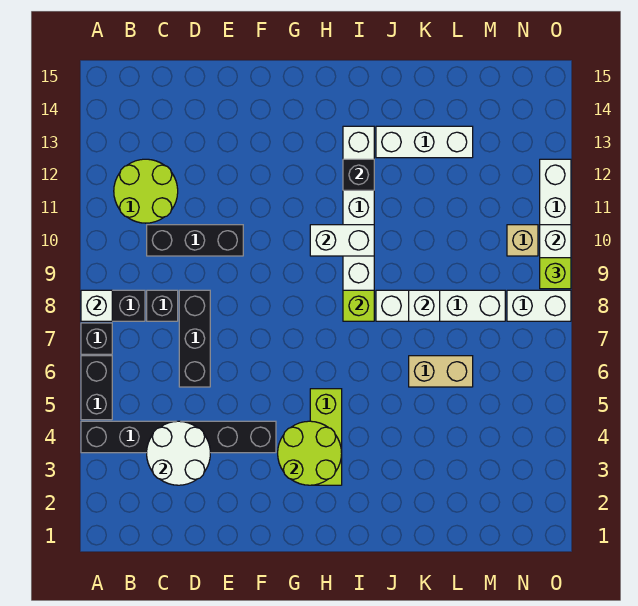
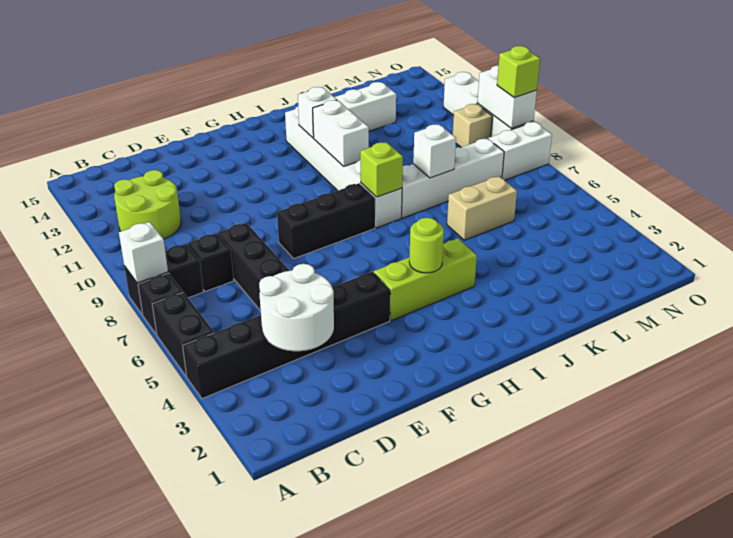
black 1x3 brick [147,225,243,256] -> black 1x3 brick moved to [277,183,375,258]
lime 2x2 round brick [278,421,342,485] -> lime 1x1 round brick [409,218,444,273]
lime 1x3 brick [310,389,342,485] -> lime 1x3 brick turned to [374,239,477,321]
white 1x2 brick [310,225,374,256] -> white 1x2 brick turned to [313,100,369,166]
black 1x1 brick [343,159,374,190] -> white 1x1 brick [298,87,337,138]

